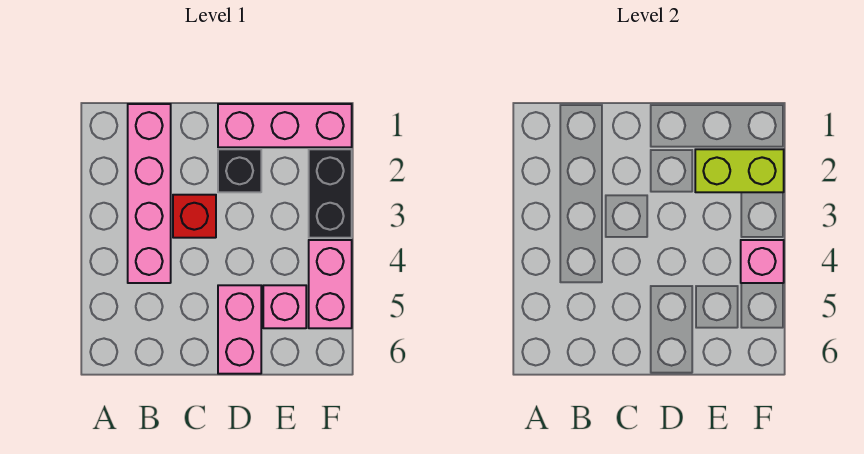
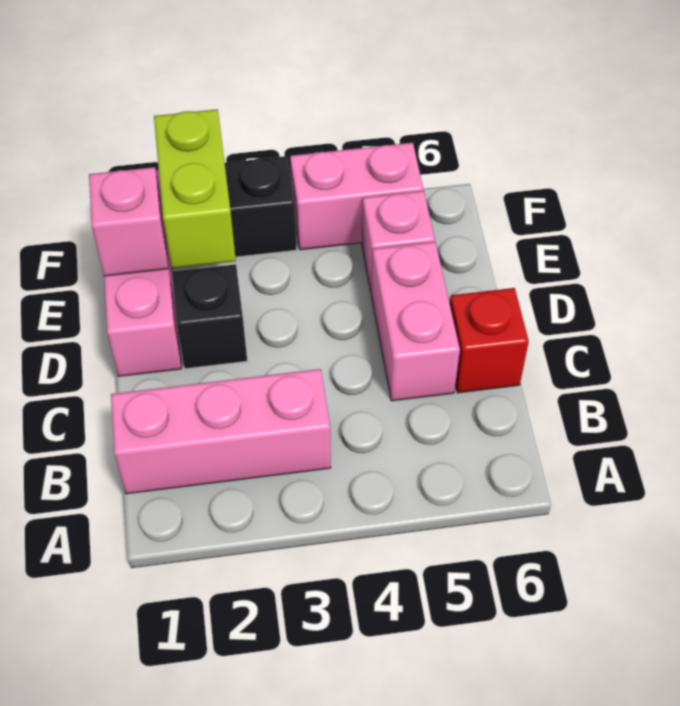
pink 1x4 brick [128,104,171,283] -> pink 1x3 brick [111,369,331,494]
red 1x1 brick [173,195,216,238] -> red 1x1 brick moved to [450,288,529,393]
pink 1x2 brick [218,285,261,374] -> pink 1x2 brick turned to [371,242,460,401]
pink 1x1 brick [741,240,784,283] -> pink 1x1 brick moved to [89,167,168,276]

